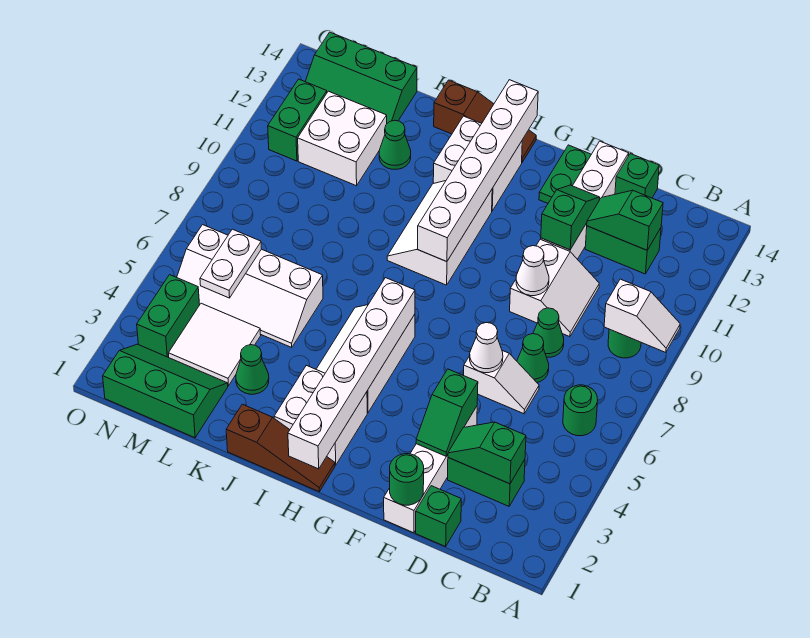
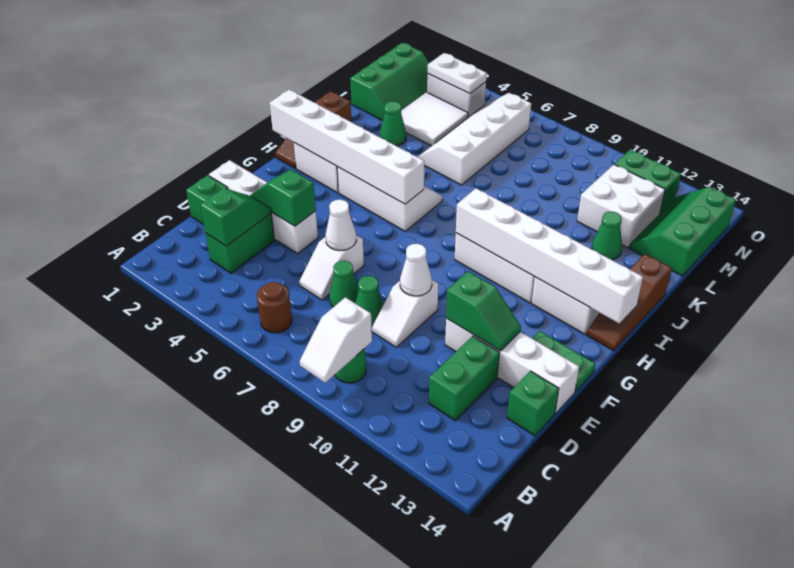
green 1x1 round brick [563,385,598,436] -> brown 1x1 round brick [257,282,292,333]
green 1x2 slope [587,190,663,250] -> none
white 2x2 slope [510,239,599,337] -> white 1x2 slope [372,280,438,347]
green 1x1 round brick [390,454,424,505] -> none
white 1x2 plate [200,229,261,298] -> white 1x2 plate moved to [428,53,487,94]
green 1x2 brick [137,275,200,357] -> white 1x2 brick [427,74,486,118]

